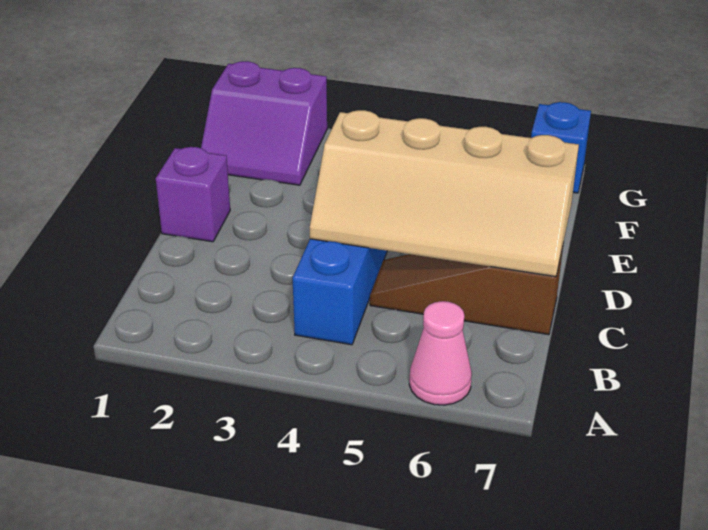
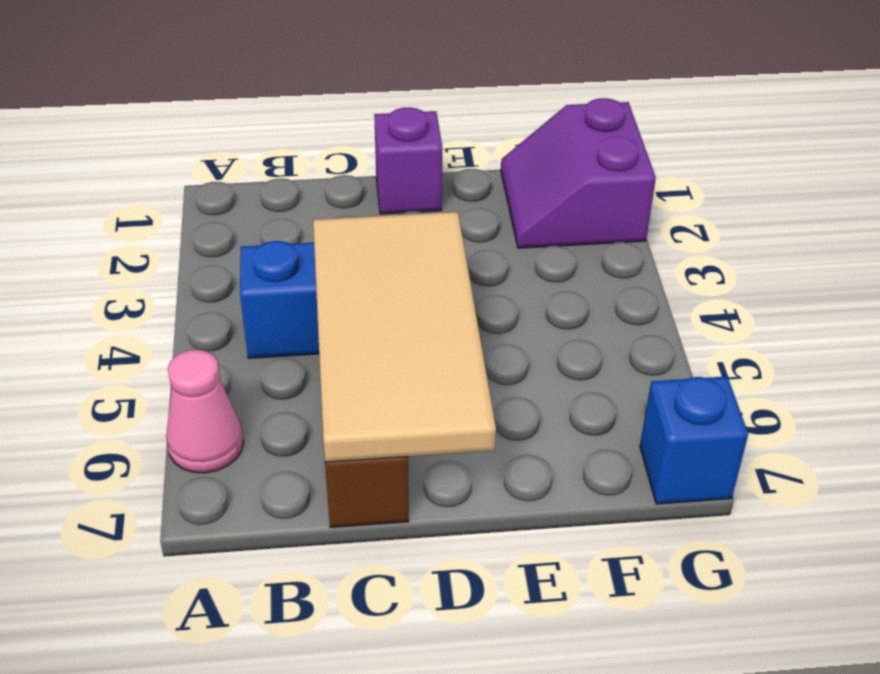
tan 2x4 slope [310,110,579,277] -> tan 2x4 tile [313,212,496,462]

